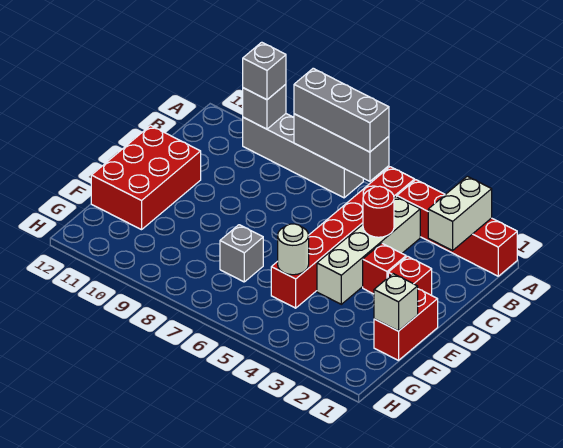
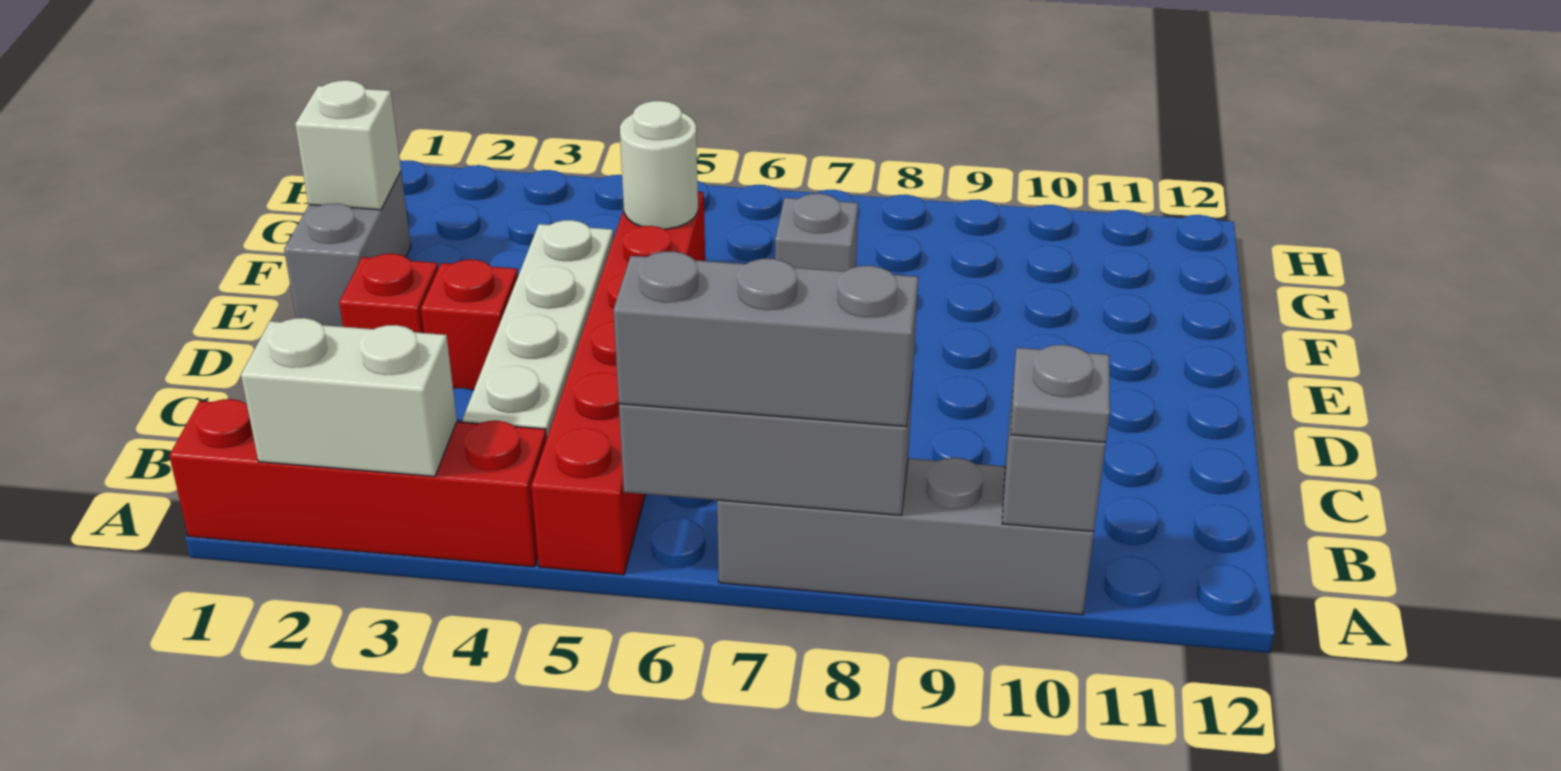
white 1x2 brick [428,176,492,250] -> white 1x2 brick turned to [241,318,457,477]
grey 1x1 brick [243,42,286,100] -> grey 1x1 plate [1011,345,1110,442]
red 1x1 round brick [363,186,394,237] -> none
red 2x3 brick [91,126,201,230] -> none
red 1x2 brick [374,289,438,360] -> grey 1x2 brick [284,172,411,327]

